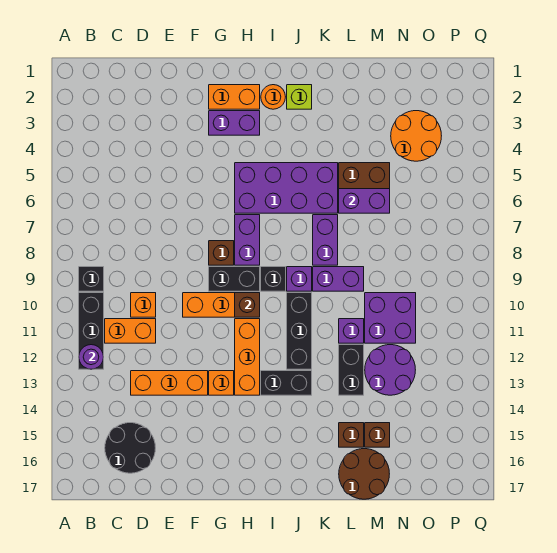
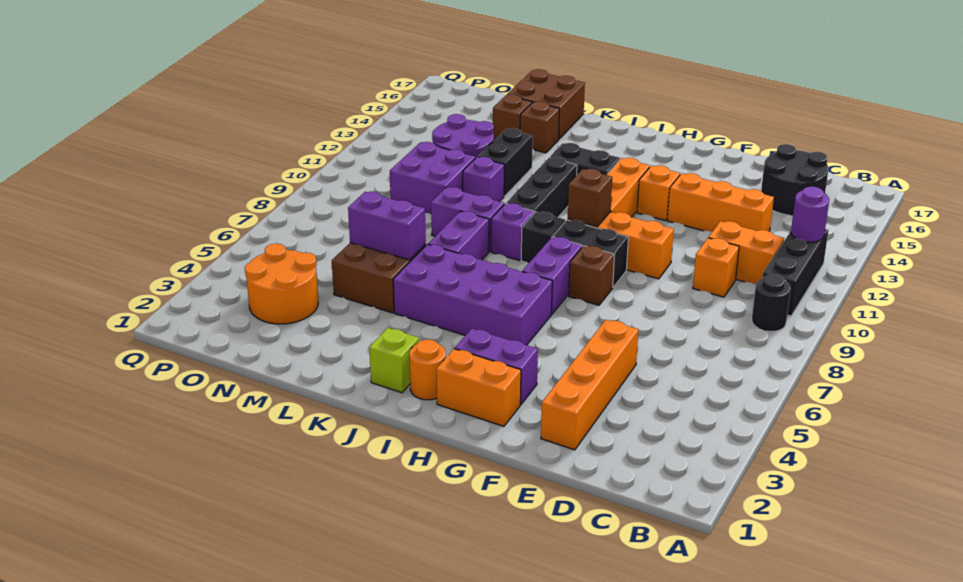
black 1x1 brick [79,267,104,291] -> black 1x1 round brick [752,274,791,331]
none -> orange 1x4 brick [541,320,639,450]
brown 2x2 round brick [339,449,389,499] -> brown 2x2 brick [507,69,585,139]

